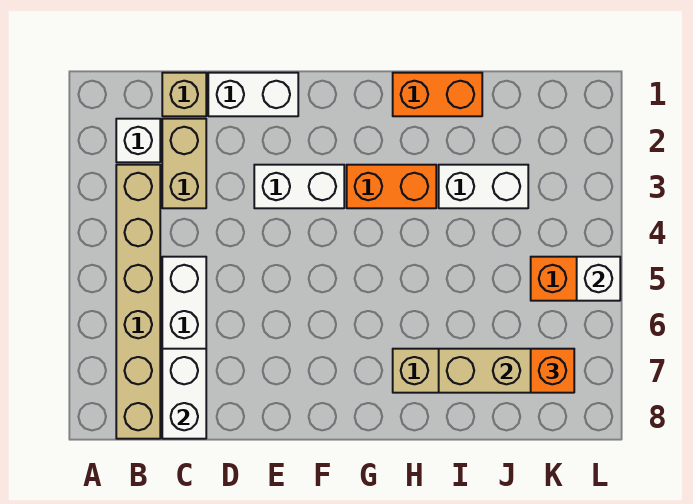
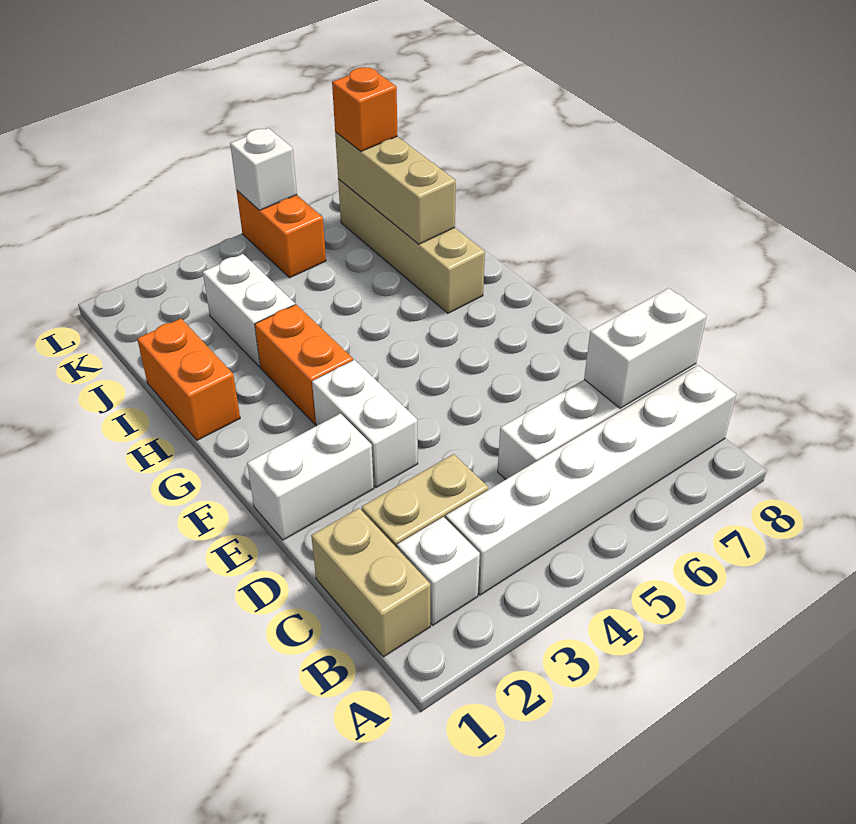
tan 1x6 brick [116,165,160,439] -> white 1x6 brick [446,366,736,595]
tan 1x1 brick [162,73,206,116] -> tan 1x2 brick [311,508,430,657]
white 1x2 brick [208,73,298,116] -> white 1x2 brick turned to [247,414,374,540]

